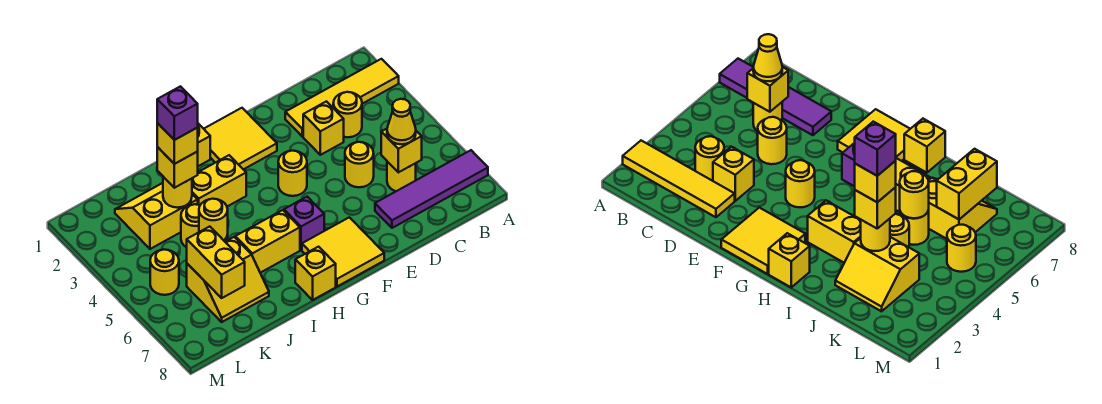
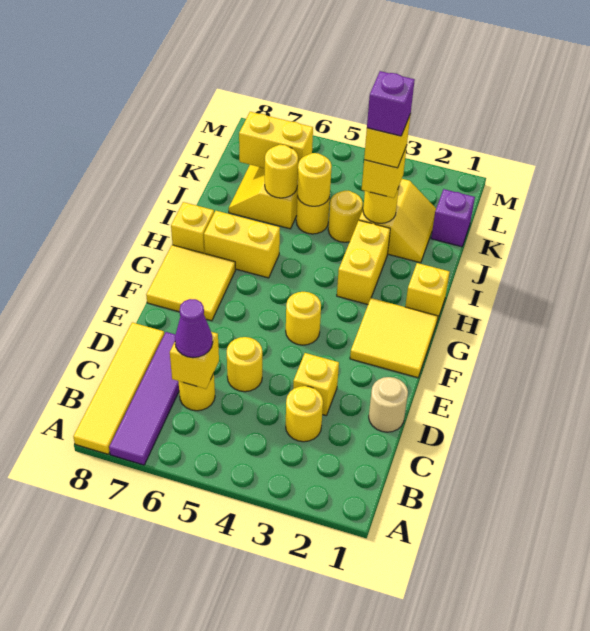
yellow 1x4 tile [285,59,399,137] -> yellow 1x4 tile moved to [73,322,164,454]
yellow 1x1 cone [387,99,416,144] -> purple 1x1 cone [175,299,213,358]
none -> tan 1x1 round brick [369,377,408,432]
purple 1x1 brick [284,197,324,250] -> purple 1x1 brick moved to [431,189,475,247]
yellow 1x2 brick [235,210,300,273] -> yellow 1x2 brick turned to [204,211,280,278]
yellow 1x1 round brick [150,249,179,295] -> yellow 1x1 round brick moved to [265,145,298,198]

